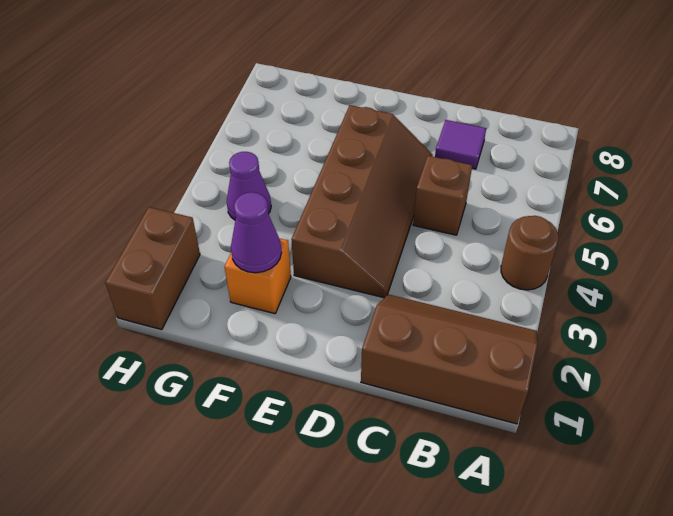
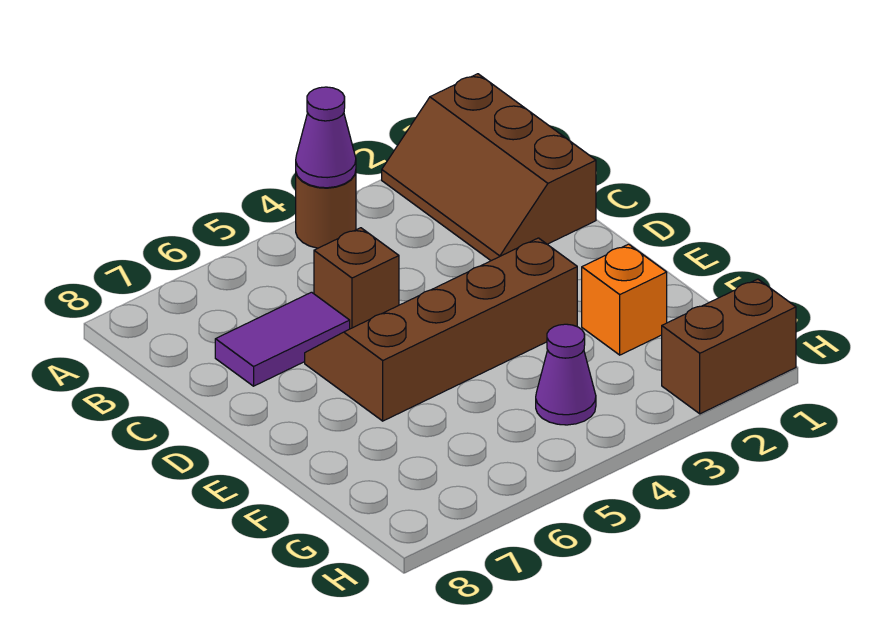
purple 1x1 tile [435,120,486,169] -> purple 1x2 tile [215,292,350,386]
purple 1x1 cone [231,192,281,273] -> purple 1x1 cone moved to [296,87,356,188]

